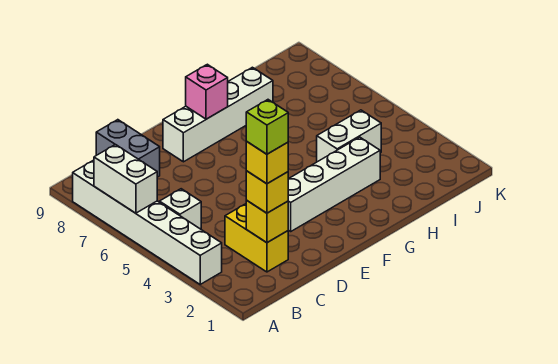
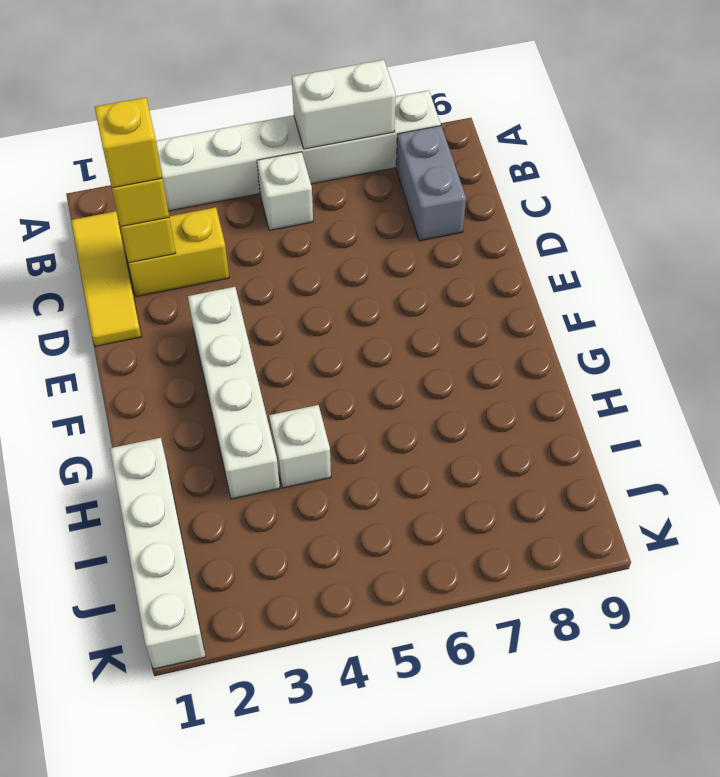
none -> yellow 1x3 tile [71,211,142,346]
lime 1x1 brick [246,100,288,154] -> none
grey 1x2 brick [96,120,160,177] -> grey 1x2 brick turned to [396,126,466,241]
white 1x4 brick [163,67,273,162] -> white 1x4 brick moved to [110,438,206,669]
pink 1x1 brick [186,64,228,119] -> none
white 1x2 brick [317,110,381,162] -> white 1x1 brick [269,405,331,488]

